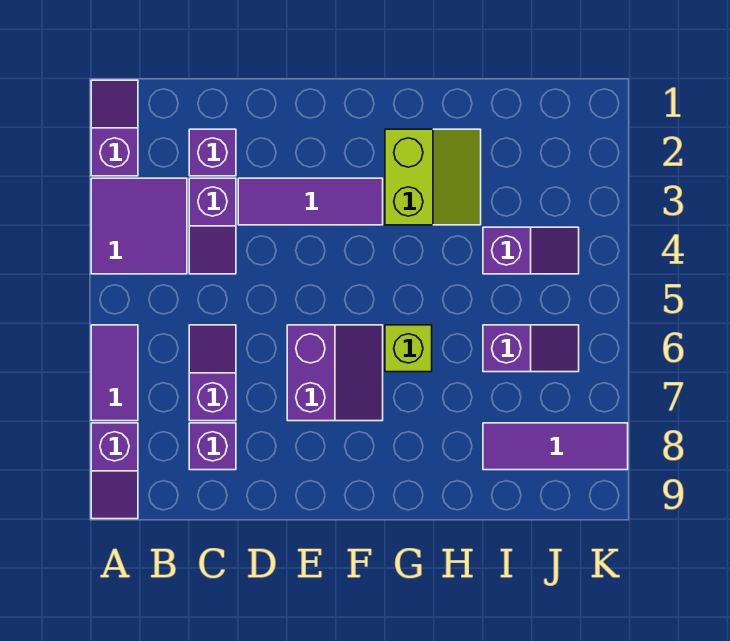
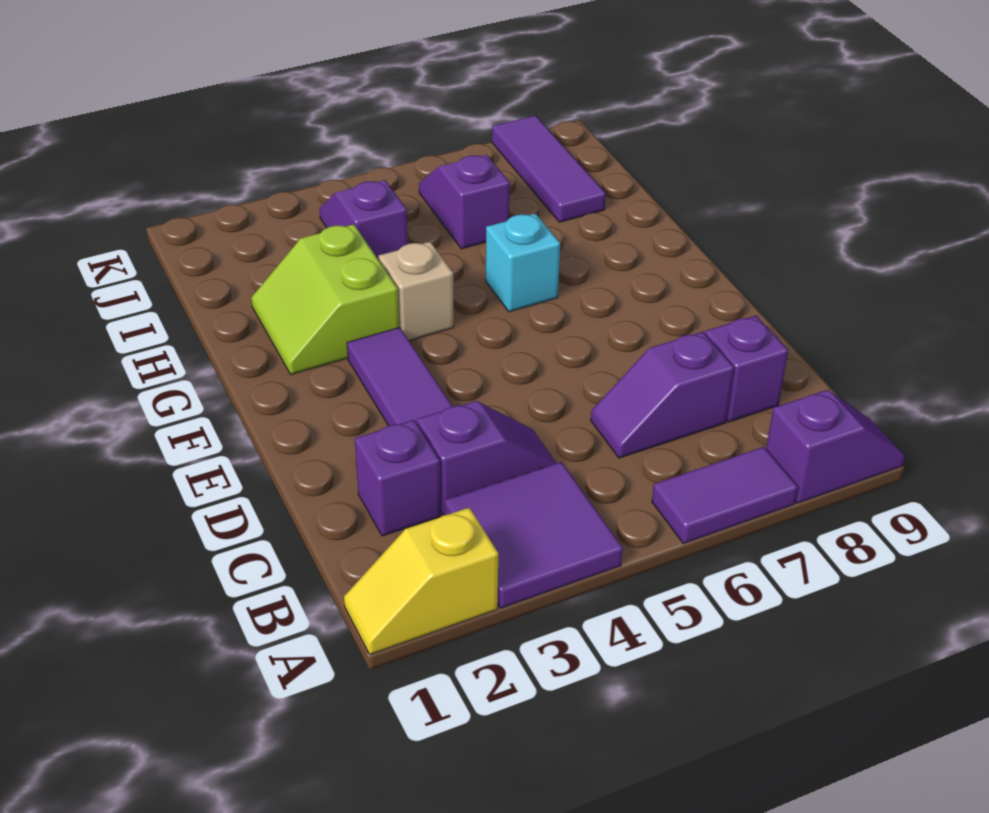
purple 1x2 slope [91,80,138,176] -> yellow 1x2 slope [344,508,498,655]
purple 2x2 slope [287,325,383,421] -> none
lime 2x2 slope [385,129,481,225] -> lime 2x2 slope turned to [251,224,399,374]
none -> tan 1x1 brick [379,242,454,340]
lime 1x1 brick [385,325,432,372] -> cyan 1x1 brick [486,213,560,312]

